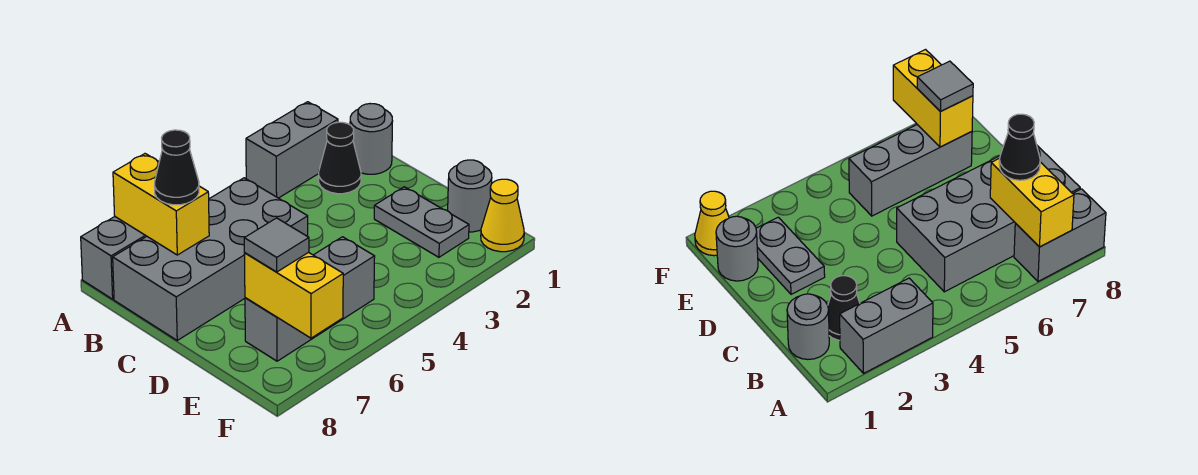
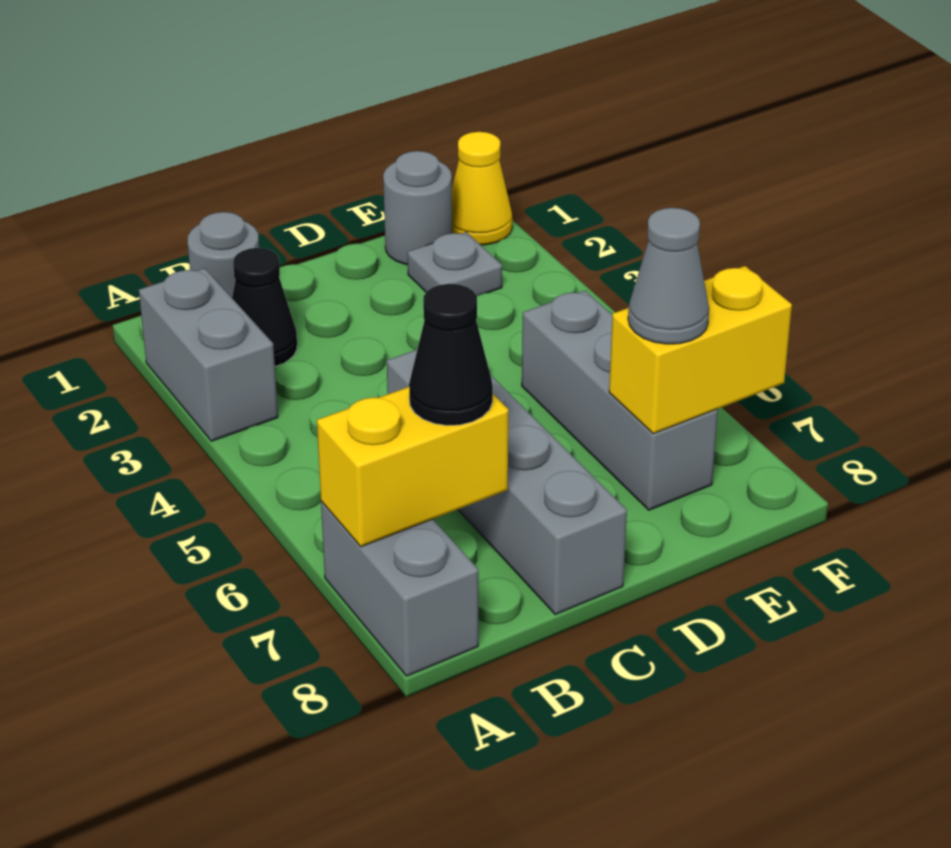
grey 2x4 brick [113,178,308,340] -> grey 1x4 brick [387,348,627,615]
grey 1x2 plate [374,187,469,257] -> grey 1x1 plate [407,232,502,296]
grey 1x1 tile [244,218,309,272] -> grey 1x1 cone [628,208,709,344]

